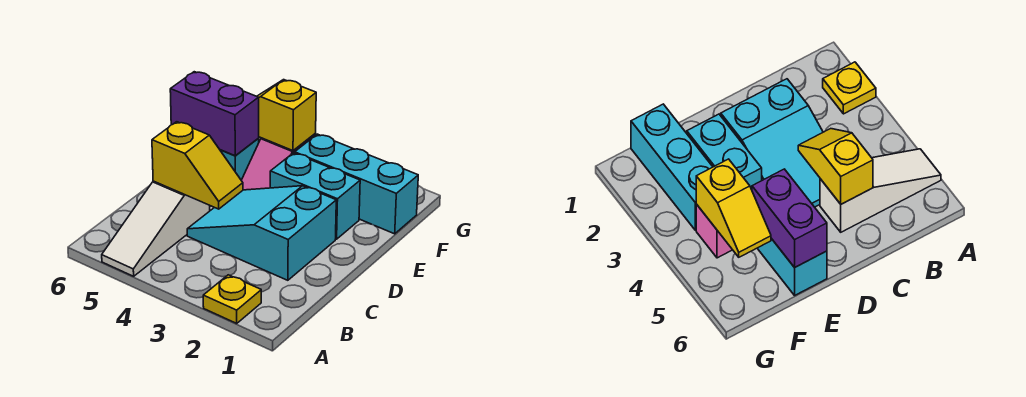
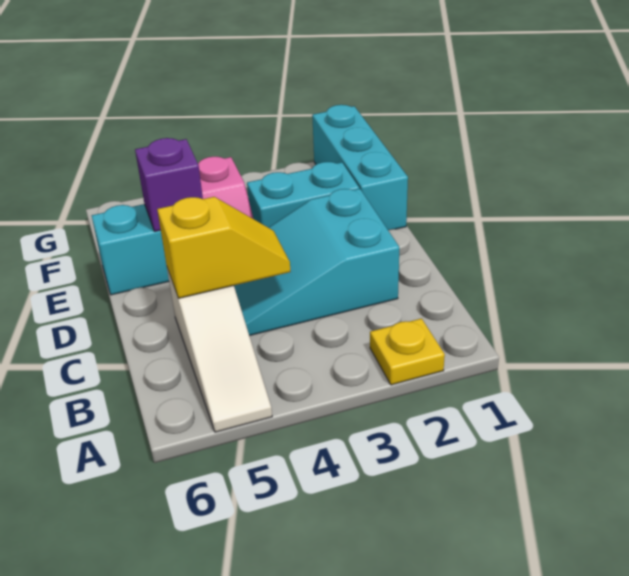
purple 1x2 brick [170,72,259,156] -> purple 1x1 brick [135,138,203,231]
cyan 1x3 brick [295,134,418,234] -> cyan 1x3 brick turned to [312,105,408,230]
yellow 1x2 slope [257,80,316,151] -> none

